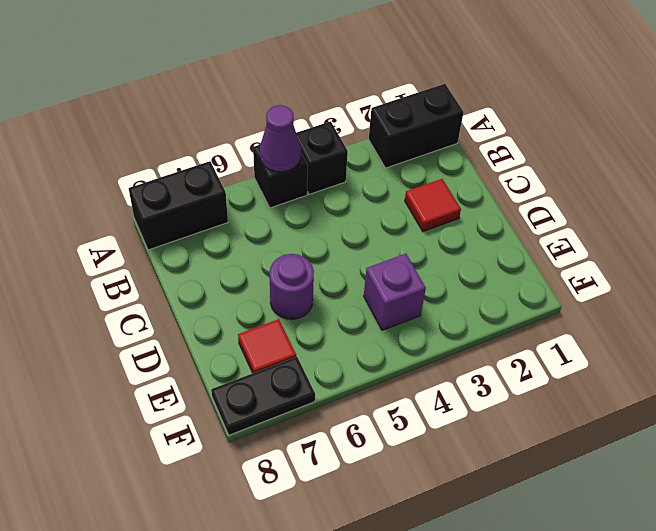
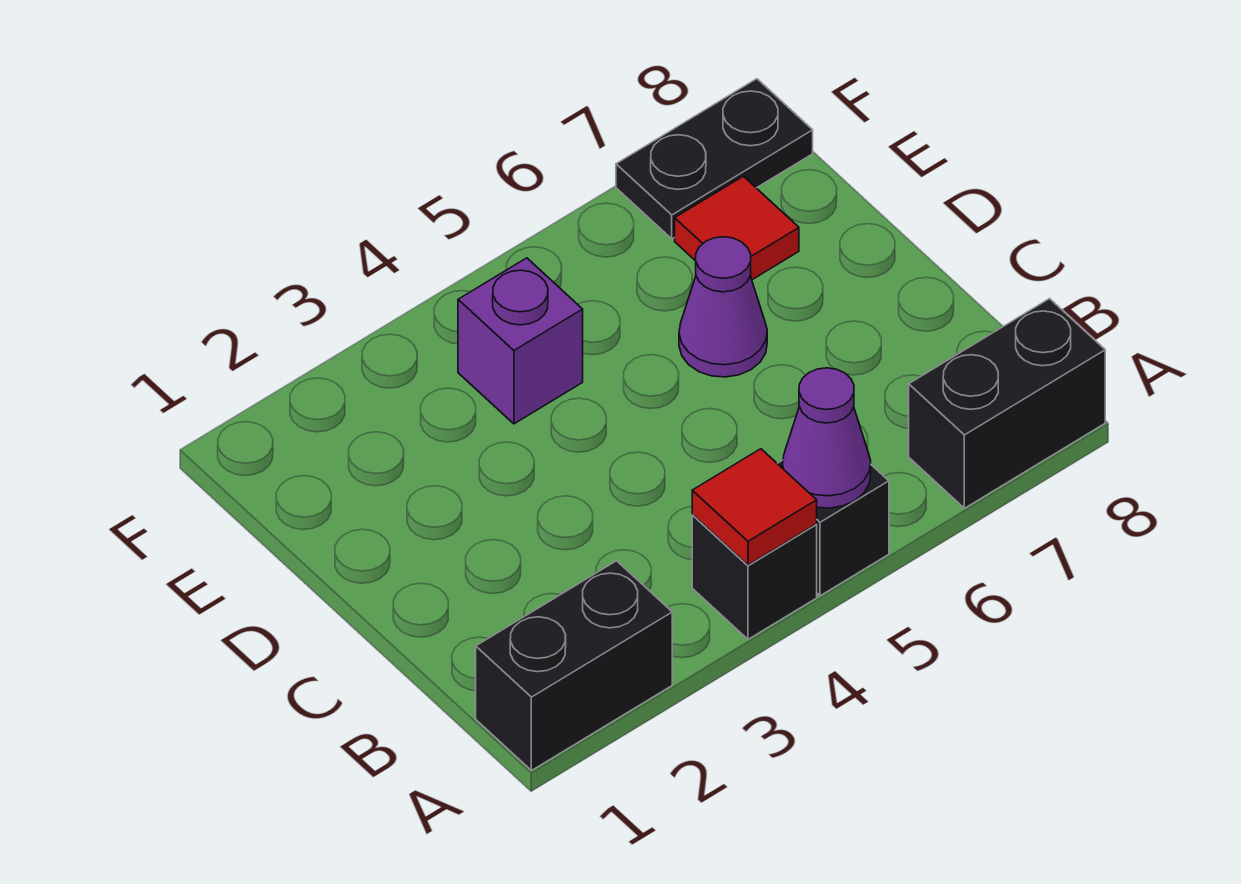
red 1x1 tile [405,179,461,231] -> red 1x1 tile moved to [692,449,817,565]
purple 1x1 round brick [270,254,314,319] -> purple 1x1 cone [679,237,767,377]

